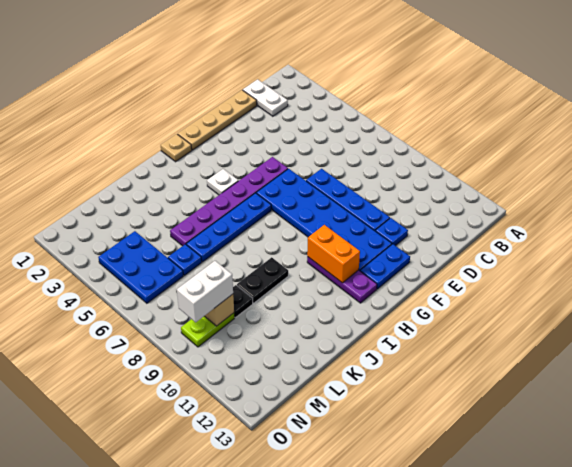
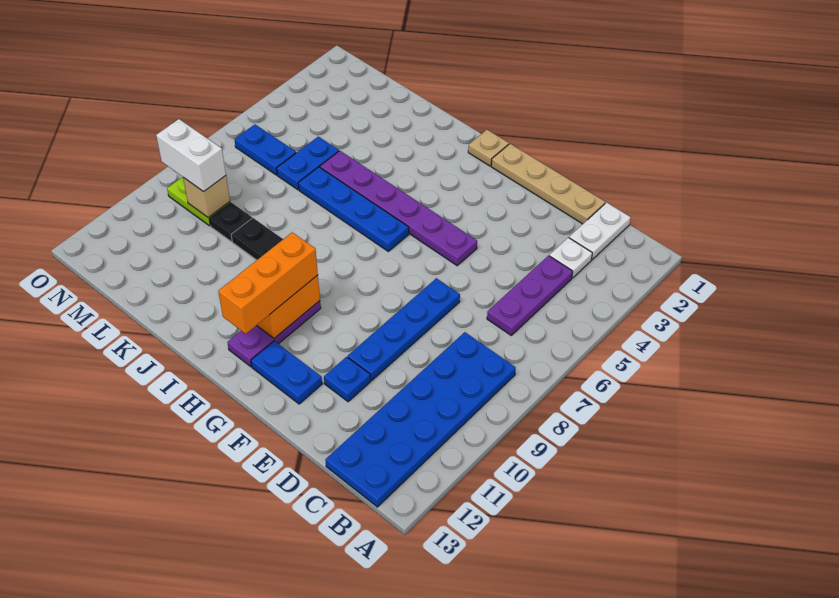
none -> purple 1x3 plate [487,256,573,335]
blue 2x6 plate [256,169,392,271] -> blue 2x6 plate moved to [326,332,516,507]
white 1x1 plate [207,169,238,195] -> white 1x1 plate moved to [549,238,592,278]
none -> orange 1x3 brick [218,232,318,334]
blue 1x1 plate [168,244,202,275] -> blue 1x2 plate [277,137,339,190]
blue 2x3 plate [98,231,183,303] -> blue 1x2 plate [234,124,296,175]

